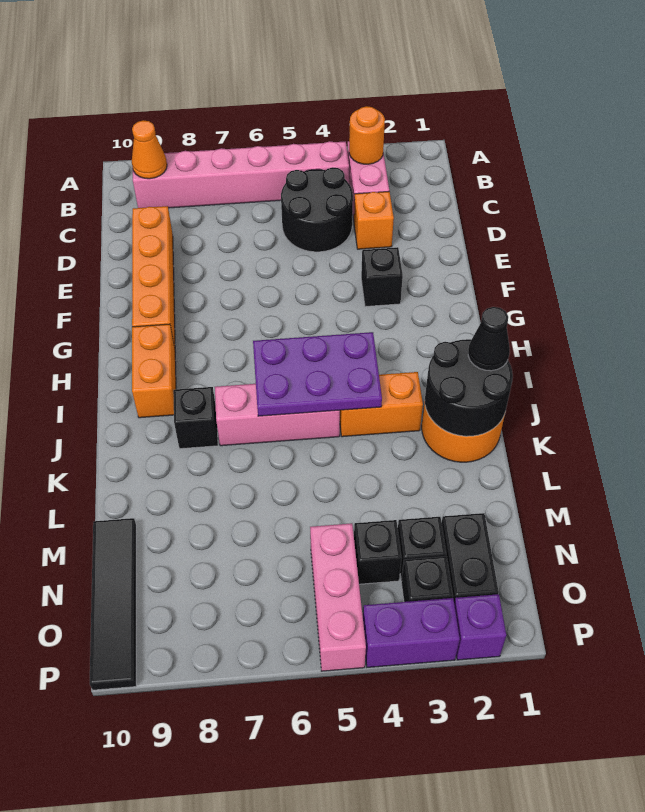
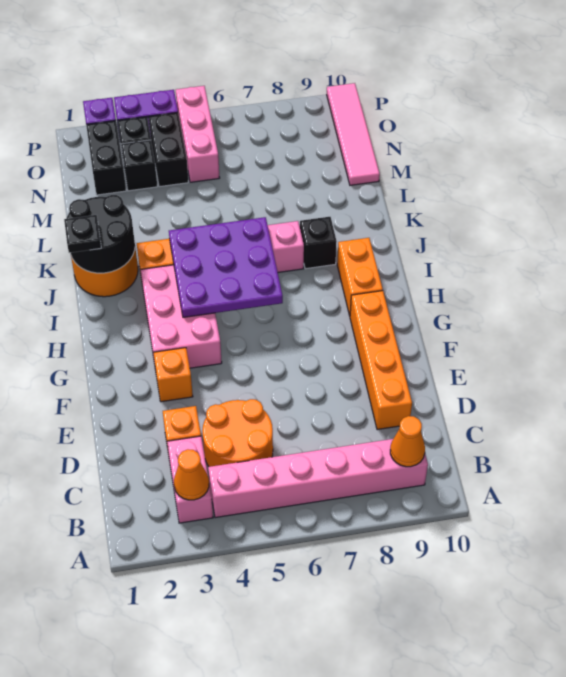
orange 1x1 round brick [349,106,385,164] -> orange 1x1 cone [174,449,209,500]
black 2x2 round brick [281,167,353,252] -> orange 2x2 round brick [202,399,273,467]
black 1x1 brick [361,247,403,307] -> orange 1x1 brick [153,348,193,402]
none -> pink 2x3 brick [141,265,222,368]
purple 2x3 plate [253,332,382,416] -> purple 3x3 plate [169,217,283,317]
black 1x1 cone [468,307,510,371] -> black 1x1 plate [64,215,101,253]
black 1x4 tile [90,518,136,690] -> pink 1x4 tile [327,83,380,185]
black 1x1 brick [354,520,402,584] -> black 1x2 brick [149,112,188,187]

